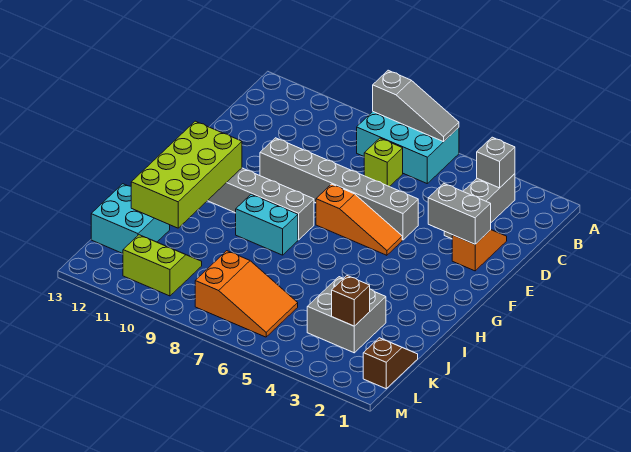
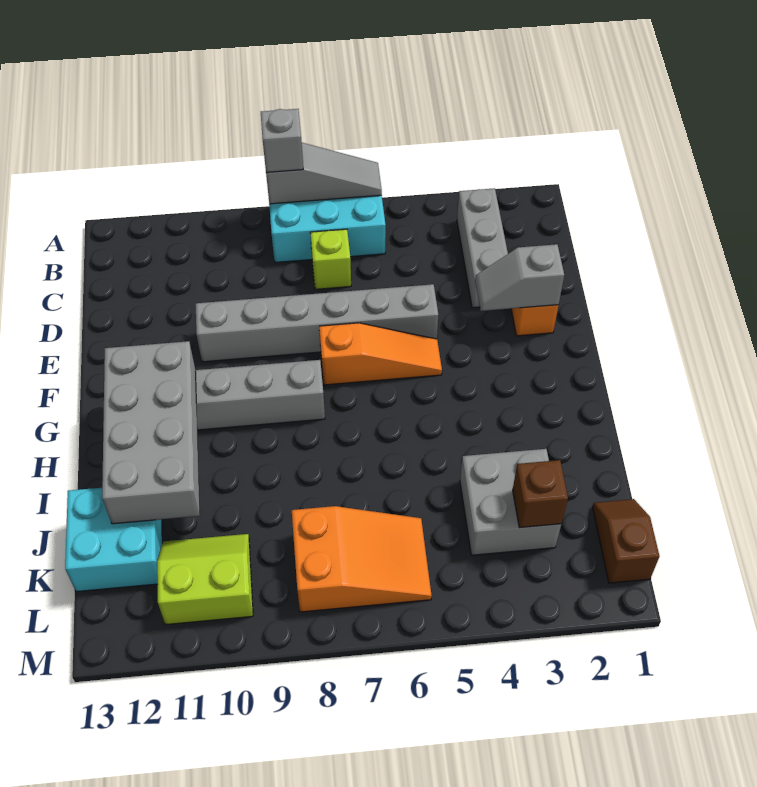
grey 1x1 brick [477,137,515,188] -> grey 1x1 brick moved to [261,109,303,172]
grey 1x2 brick [428,183,491,244] -> grey 1x2 slope [475,244,564,311]
lime 2x4 brick [131,121,242,228] -> grey 2x4 brick [102,341,200,524]
cyan 1x2 brick [236,194,298,255] -> none

